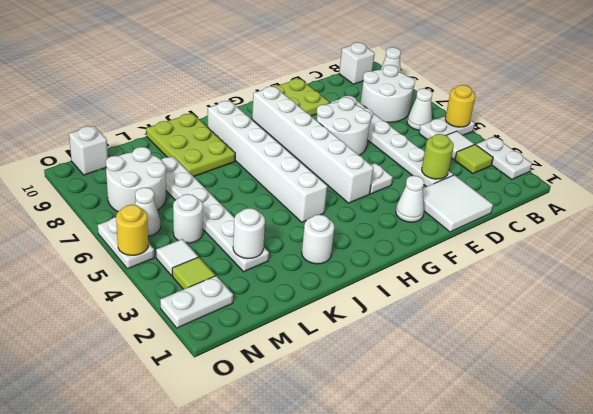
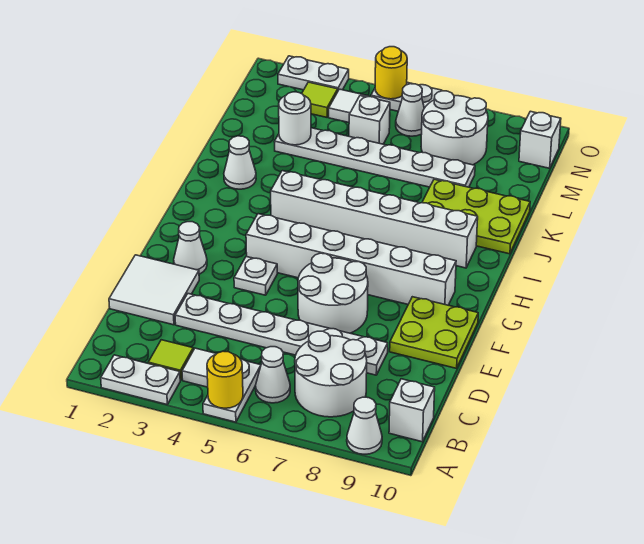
lime 1x1 round brick [422,134,454,179] -> none
white 1x1 round brick [302,215,335,264] -> white 1x1 cone [224,136,256,189]
white 1x1 round brick [173,194,203,243] -> white 1x1 brick [349,96,390,144]
white 1x2 plate [160,276,233,328] -> white 1x2 plate turned to [278,56,349,90]

